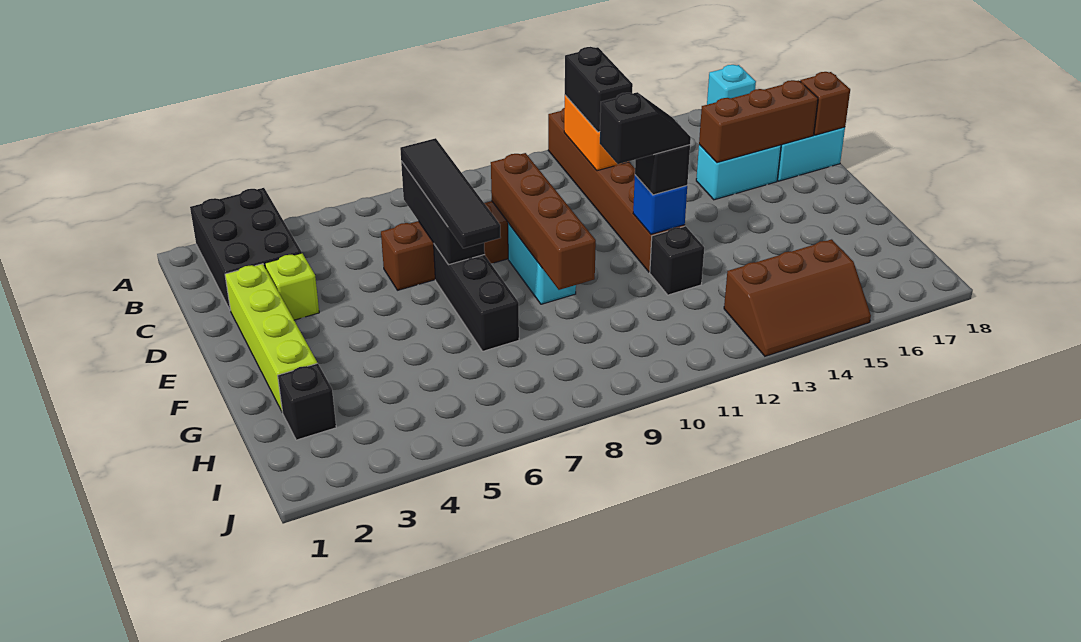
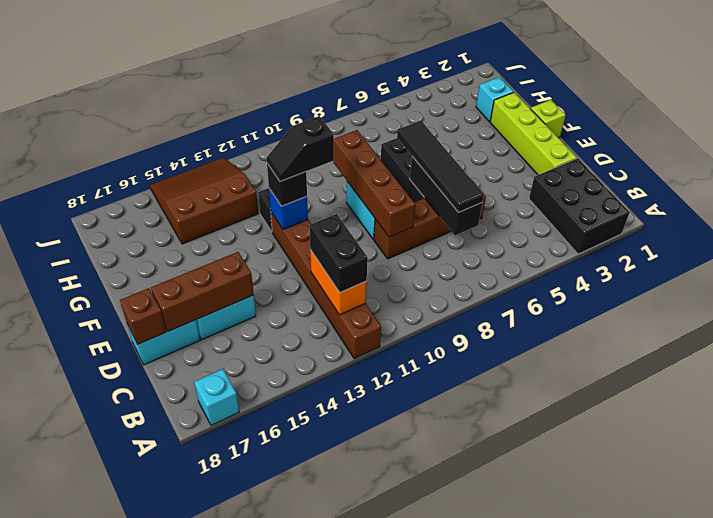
lime 1x1 brick [265,253,319,320] -> lime 1x1 brick moved to [530,100,566,138]
black 1x1 brick [278,363,336,440] -> cyan 1x1 brick [476,77,514,122]
brown 2x3 slope [724,239,871,356] -> brown 3x3 slope [150,158,258,244]

